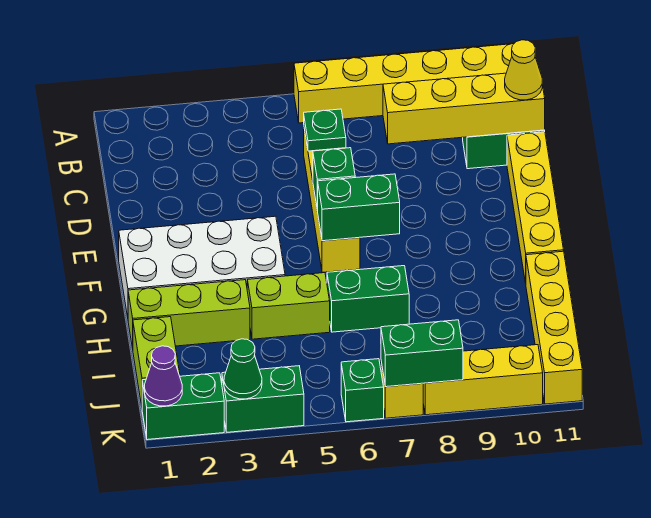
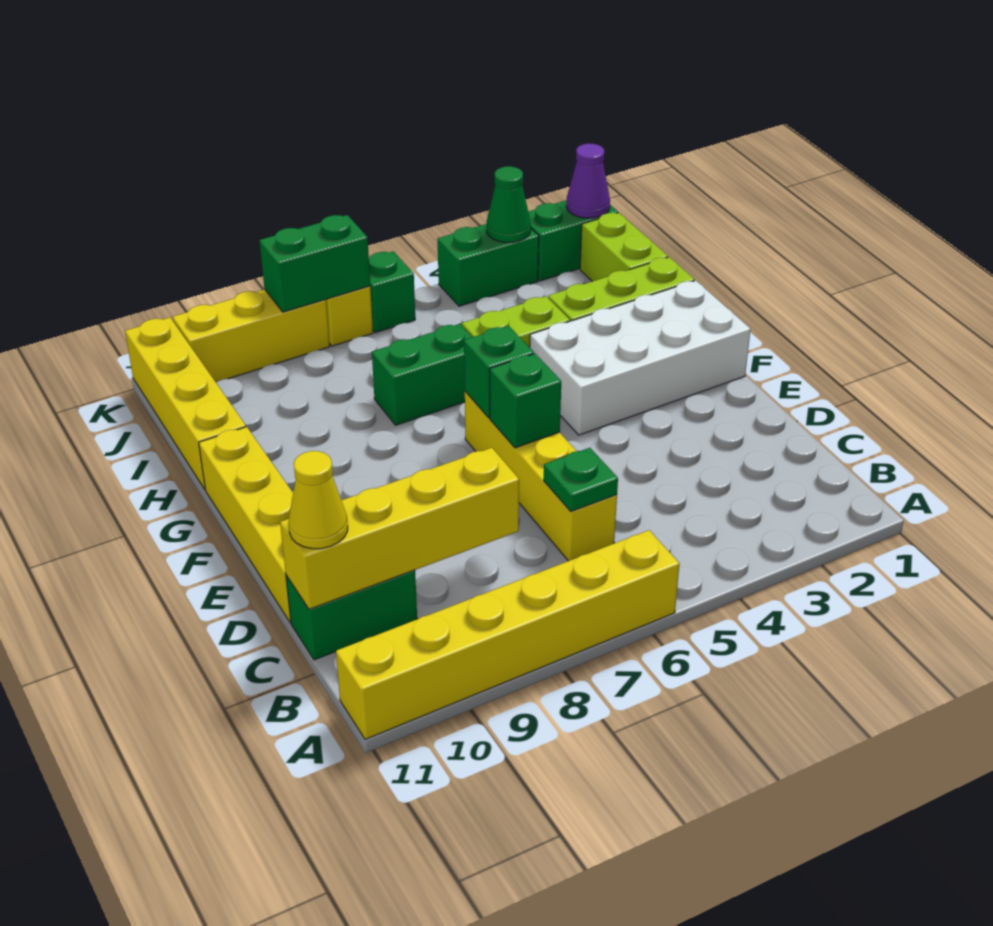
green 1x2 brick [318,174,400,241] -> green 1x1 brick [464,326,534,418]

